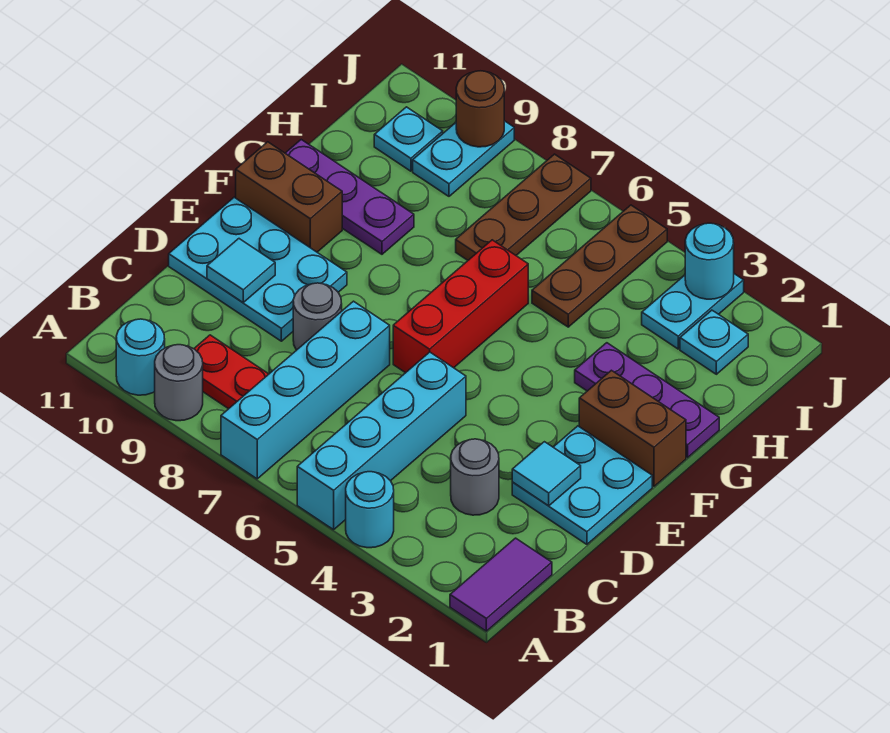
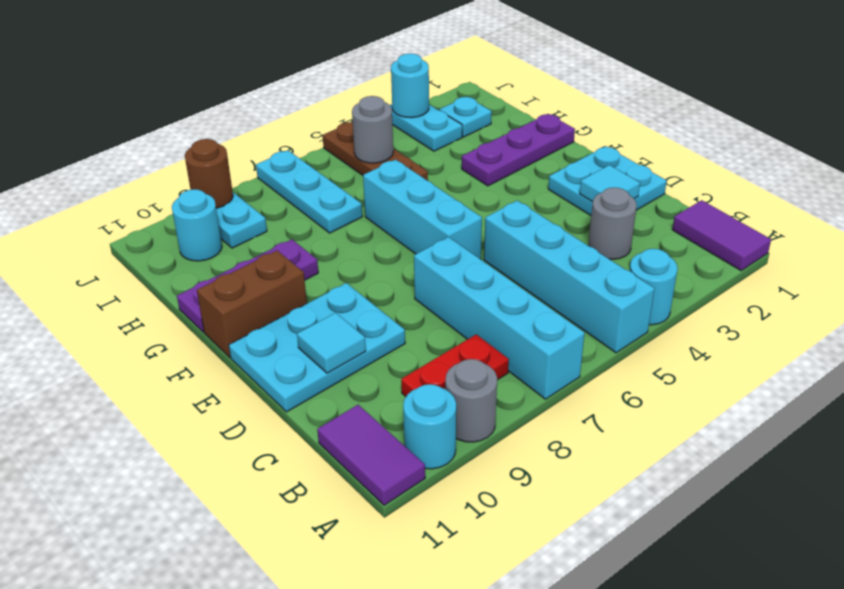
none -> purple 1x2 tile [317,405,425,505]
grey 1x1 round brick [293,283,342,350] -> grey 1x1 round brick moved to [352,96,393,163]
red 1x3 brick [393,240,528,373] -> cyan 1x3 brick [363,160,482,259]
brown 1x2 brick [579,370,686,486] -> none
brown 1x3 plate [456,154,591,260] -> cyan 1x3 plate [256,150,362,233]
cyan 1x1 plate [374,107,443,171] -> cyan 1x1 round brick [172,189,222,261]

